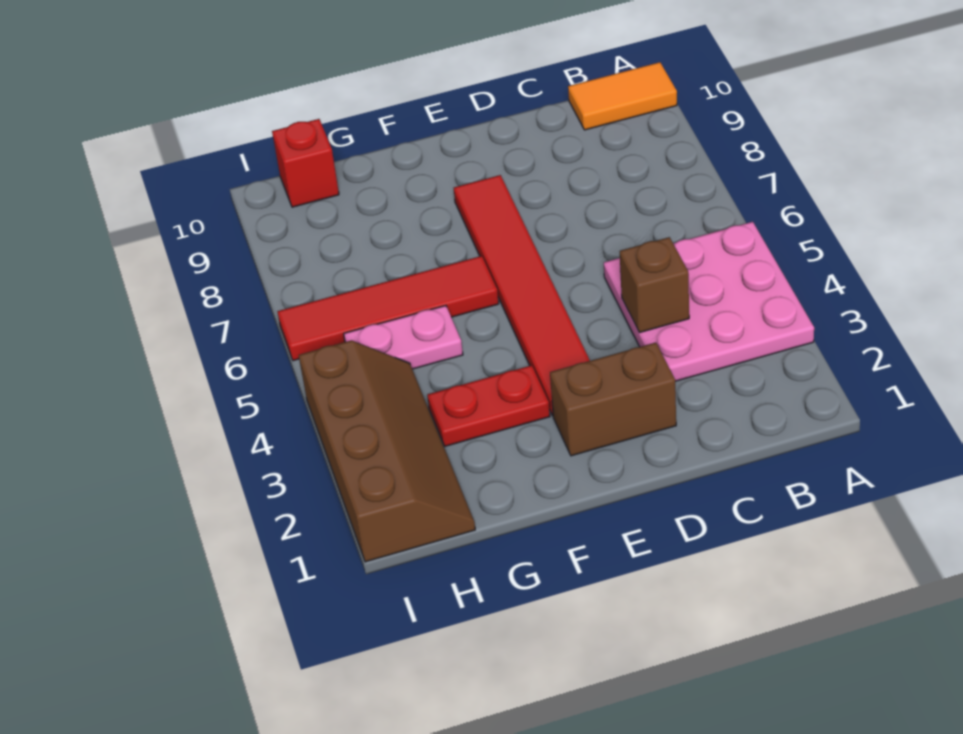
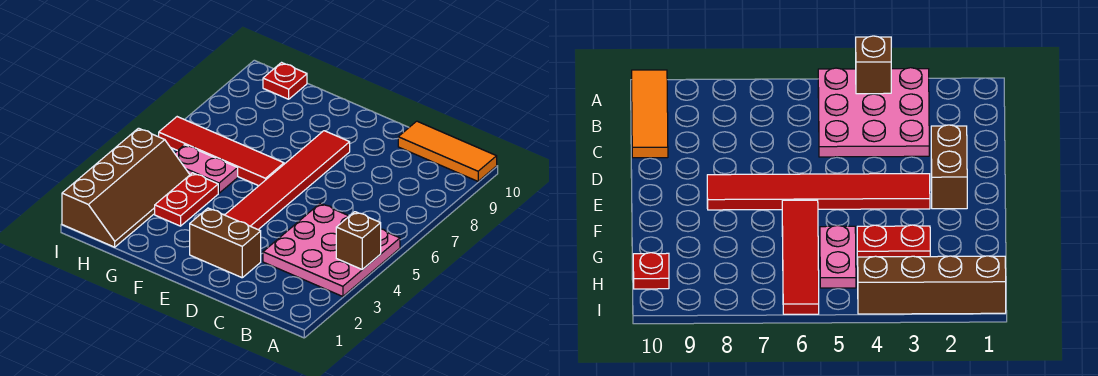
orange 1x2 tile [568,62,677,130] -> orange 1x3 tile [398,121,497,181]
brown 1x1 brick [620,237,689,333] -> brown 1x1 brick moved to [336,212,381,269]
red 1x2 plate [427,365,550,446] -> red 1x2 plate turned to [155,173,218,226]
red 1x1 brick [272,119,339,207] -> red 1x1 plate [263,63,307,99]

